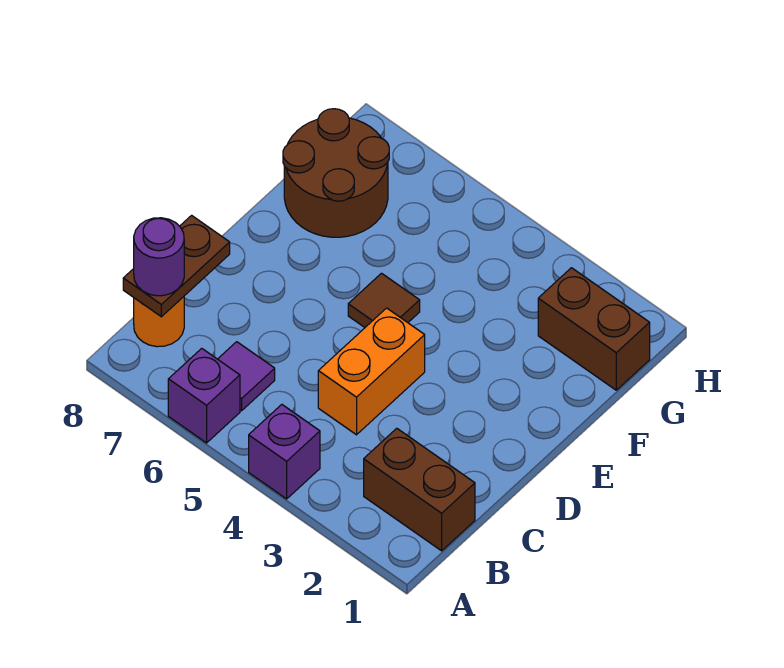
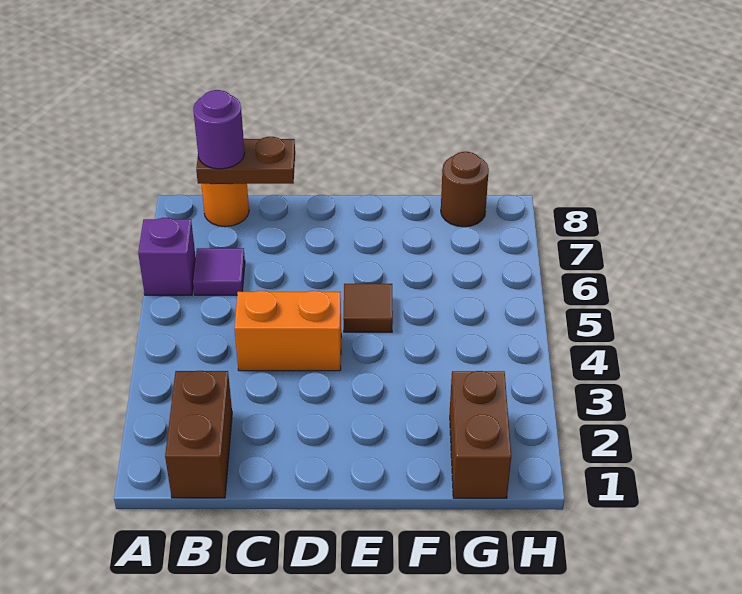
purple 1x1 brick [249,405,320,499] -> none
brown 2x2 round brick [283,109,389,237] -> brown 1x1 round brick [441,152,489,227]

